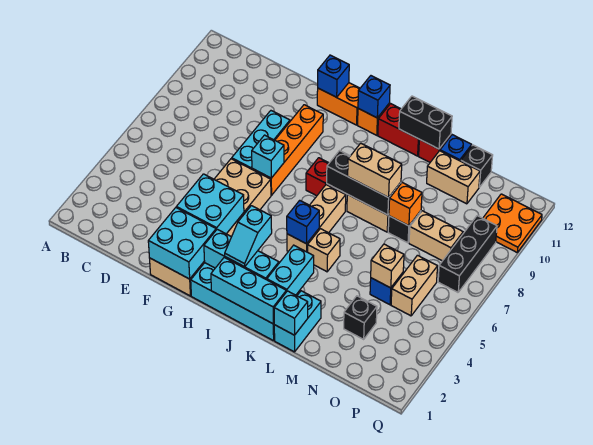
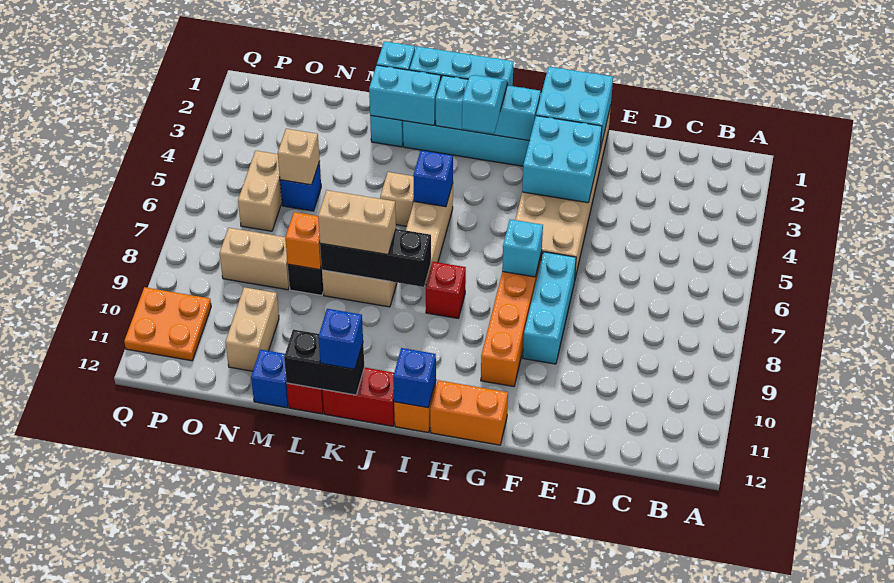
blue 1x1 brick [318,55,349,97] -> blue 1x1 brick moved to [318,309,363,369]
cyan 1x2 brick [267,245,314,295] -> cyan 1x2 brick turned to [369,65,441,125]
tan 1x2 brick [427,151,480,204] -> tan 1x2 brick turned to [225,287,279,371]
black 1x1 brick [344,296,377,339] -> none
black 1x1 brick [461,145,493,187] -> none
black 1x3 brick [438,216,497,292] -> none

